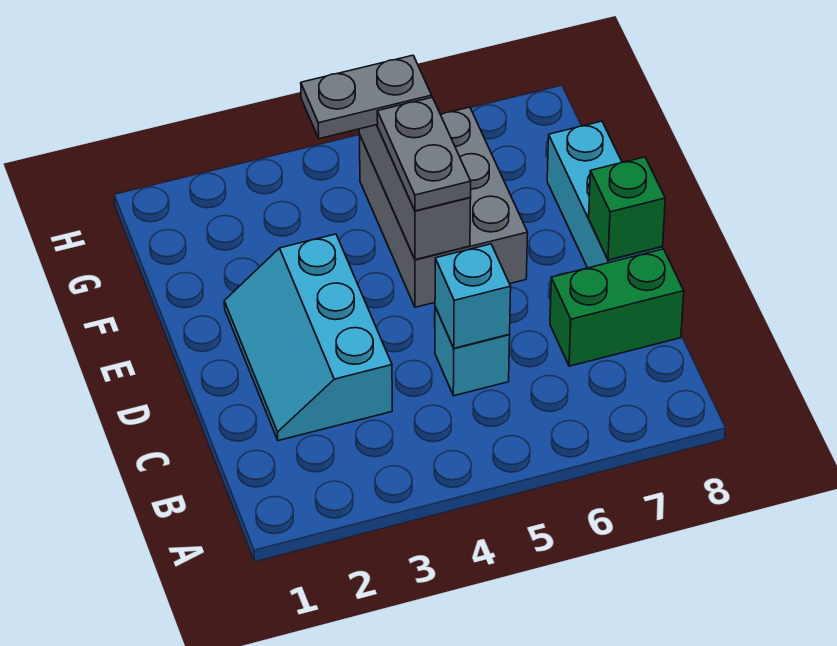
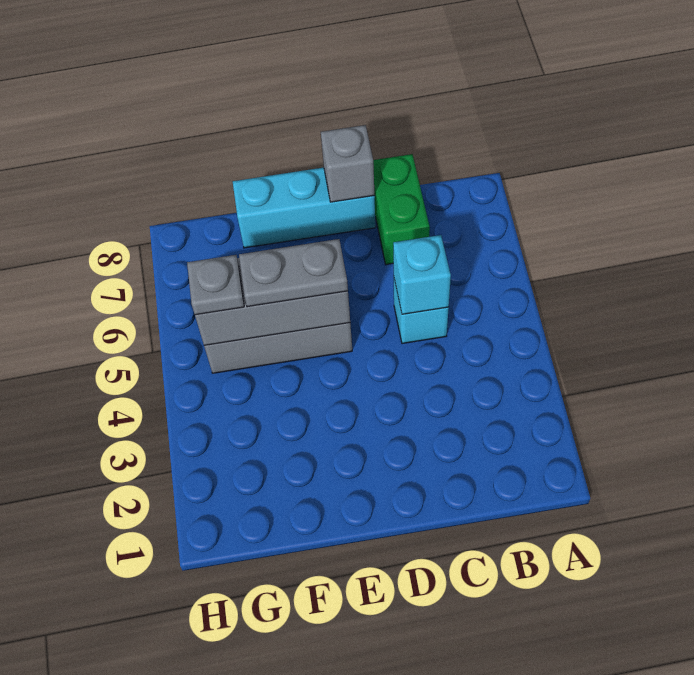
cyan 2x3 slope [224,234,392,441] -> none
green 1x1 brick [589,157,665,260] -> grey 1x1 brick [321,125,375,202]
grey 1x2 plate [301,55,432,139] -> grey 1x1 plate [187,255,244,315]

